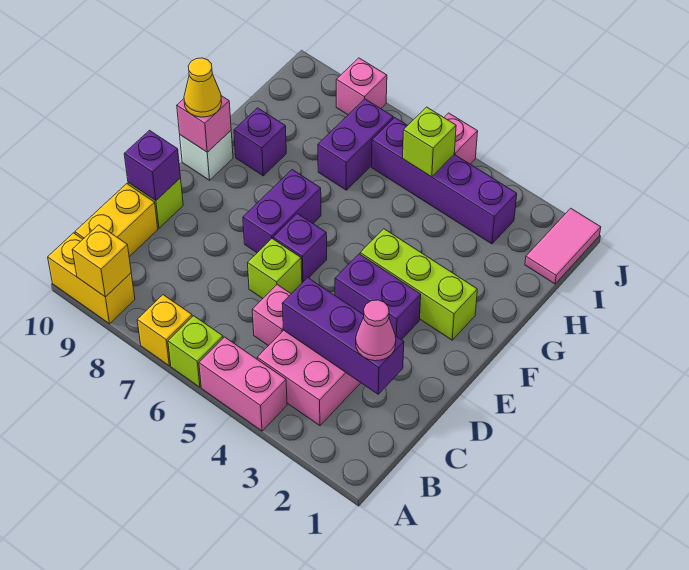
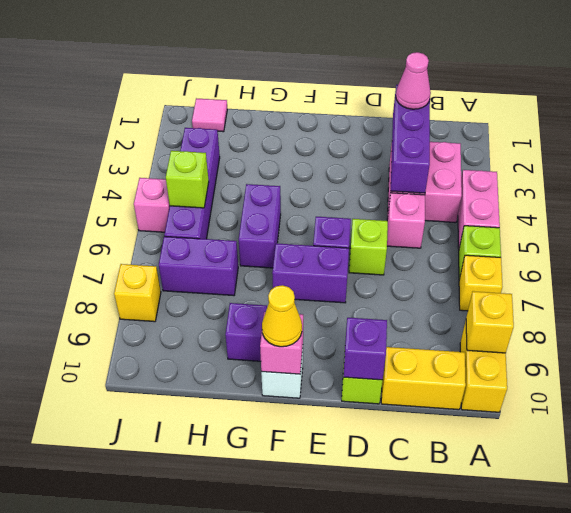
purple 1x2 brick [335,254,421,340] -> purple 1x2 brick moved to [239,184,281,268]
lime 1x3 brick [360,229,477,340] -> none
pink 1x2 tile [525,208,601,284] -> pink 1x1 tile [192,98,227,132]
pink 1x1 brick [336,58,387,115] -> yellow 1x1 brick [114,264,161,322]

